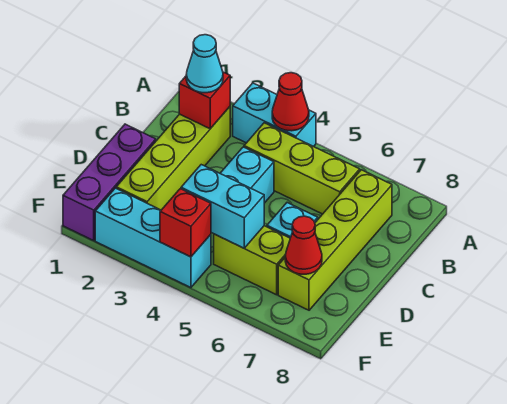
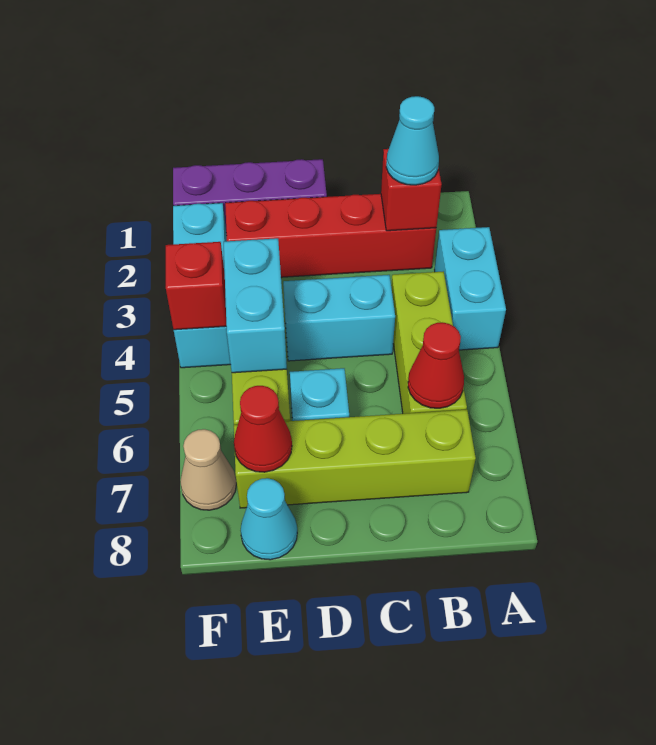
red 1x1 cone [272,73,309,131] -> red 1x1 cone moved to [408,322,464,408]
lime 1x4 brick [116,107,230,210] -> red 1x4 brick [225,194,436,277]
none -> cyan 1x1 cone [241,478,297,560]
none -> tan 1x1 cone [180,429,236,510]

